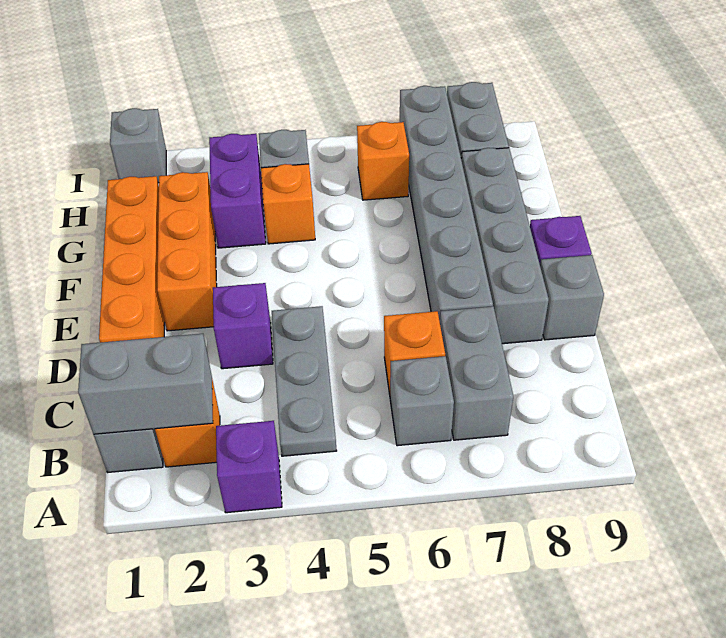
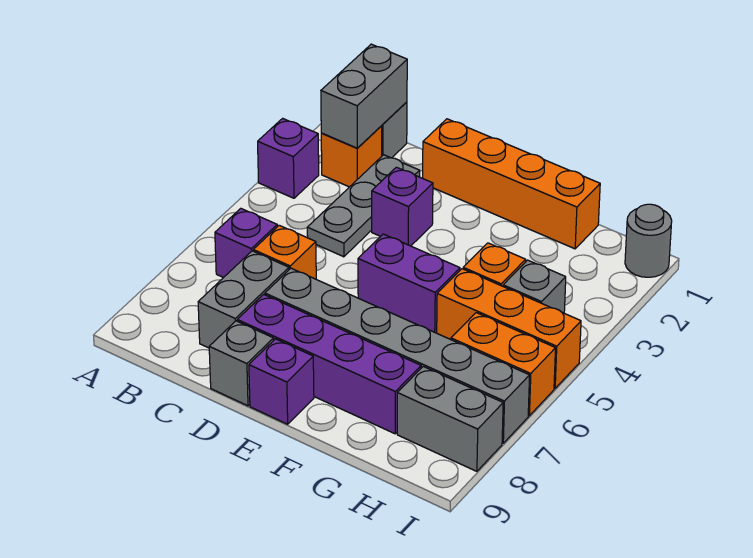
grey 1x3 plate [272,306,337,456] -> grey 1x3 plate turned to [307,155,420,257]
grey 1x1 brick [390,356,454,446] -> purple 1x1 brick [215,208,277,278]
grey 1x2 brick [440,306,513,440] -> grey 1x2 brick turned to [198,251,289,348]
grey 1x4 brick [461,148,549,344] -> purple 1x4 brick [237,294,421,434]
orange 1x3 brick [157,172,217,331] -> orange 1x3 brick moved to [437,269,581,388]
purple 1x2 brick [209,134,266,248] -> purple 1x2 brick moved to [358,234,460,333]
orange 1x1 brick [357,122,409,200] -> orange 1x2 brick [451,313,556,416]
grey 1x1 brick [110,108,166,183] -> grey 1x1 round brick [625,204,672,277]

